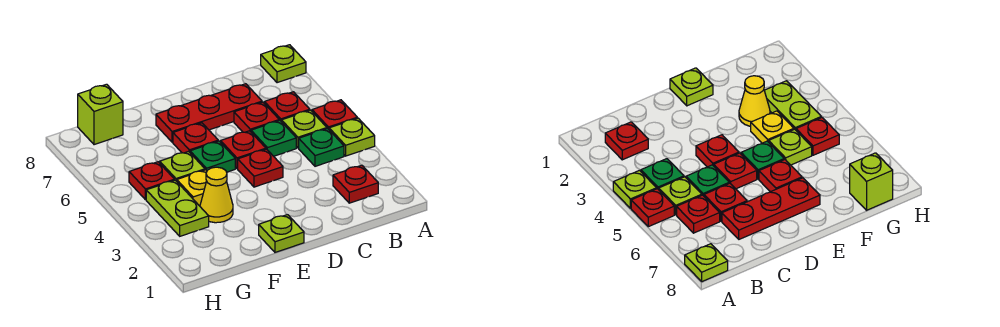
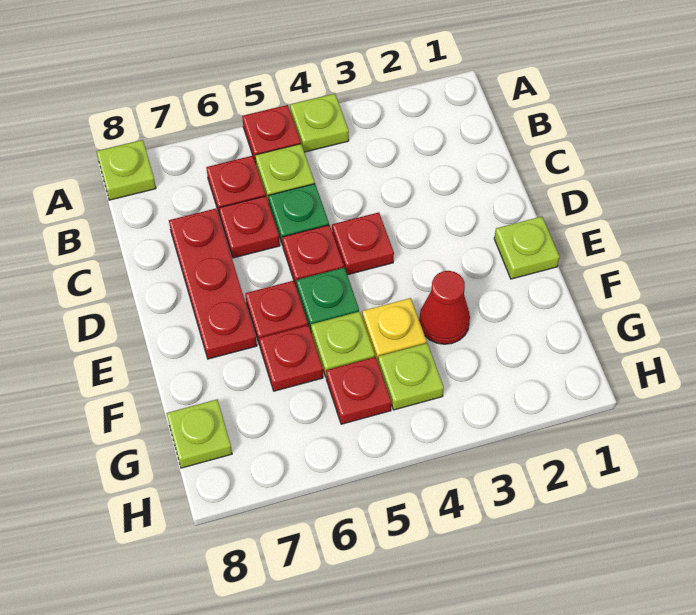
red 1x1 plate [333,165,378,203] -> red 1x1 plate moved to [259,325,323,391]
green 1x1 plate [299,129,344,166] -> none
yellow 1x1 cone [200,167,233,223] -> red 1x1 cone [419,271,470,344]
lime 1x2 plate [146,180,209,236] -> lime 1x1 plate [378,343,444,410]
lime 1x1 brick [78,84,123,145] -> lime 1x1 plate [166,400,232,468]

